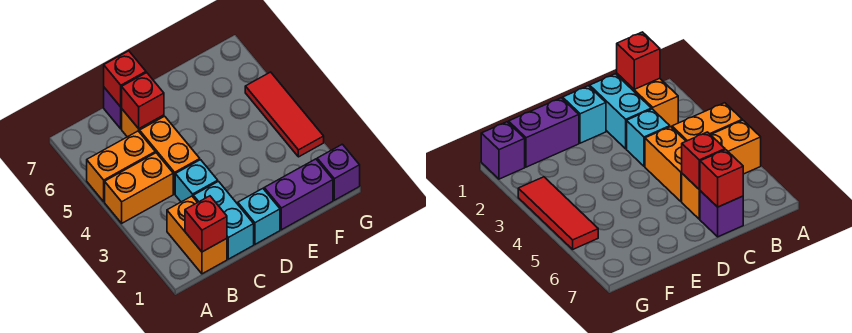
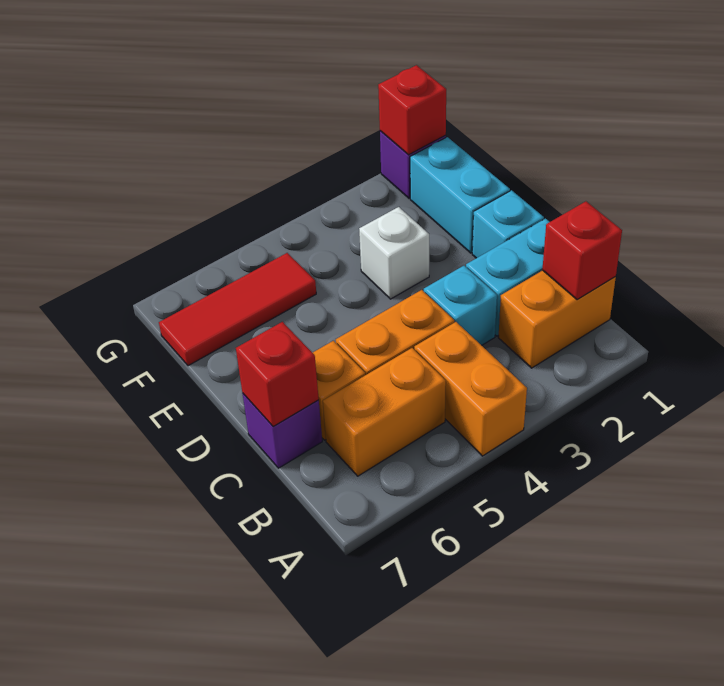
orange 1x2 brick [87,131,155,202] -> orange 1x2 brick turned to [323,348,446,476]
red 1x1 brick [122,73,164,129] -> red 1x1 brick moved to [378,65,446,155]
purple 1x2 brick [264,159,333,230] -> cyan 1x2 brick [410,137,510,253]
none -> white 1x1 brick [359,207,429,299]
red 1x3 tile [245,72,324,157] -> red 1x3 tile moved to [159,253,316,366]

